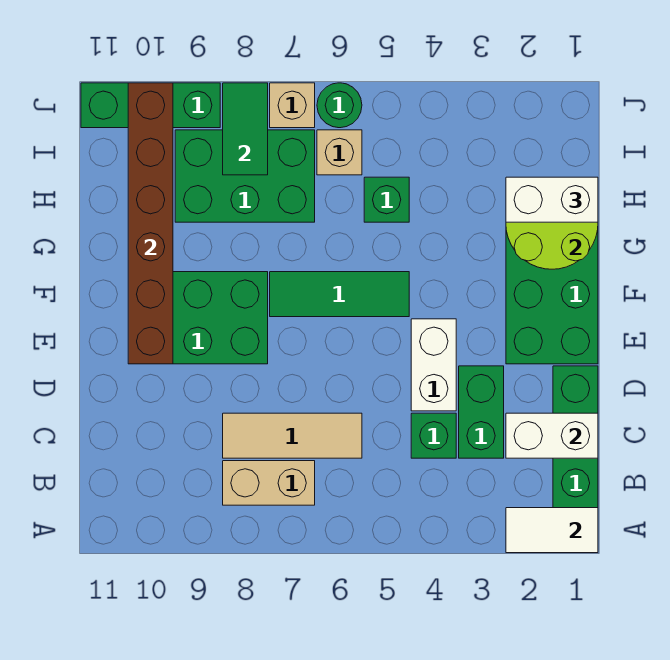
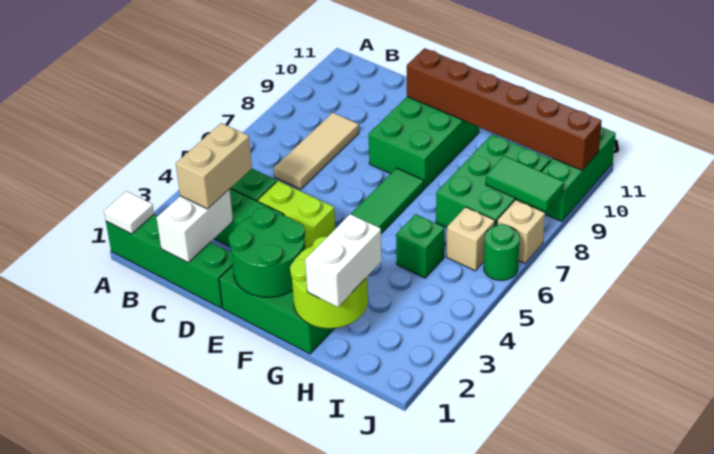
white 1x2 tile [506,508,598,553] -> white 1x1 tile [104,191,154,234]
tan 1x2 brick [223,461,315,505] -> tan 1x2 brick moved to [176,123,252,209]
white 1x2 brick [411,319,456,411] -> lime 1x2 brick [258,181,335,249]
none -> green 2x2 round brick [229,207,305,297]

